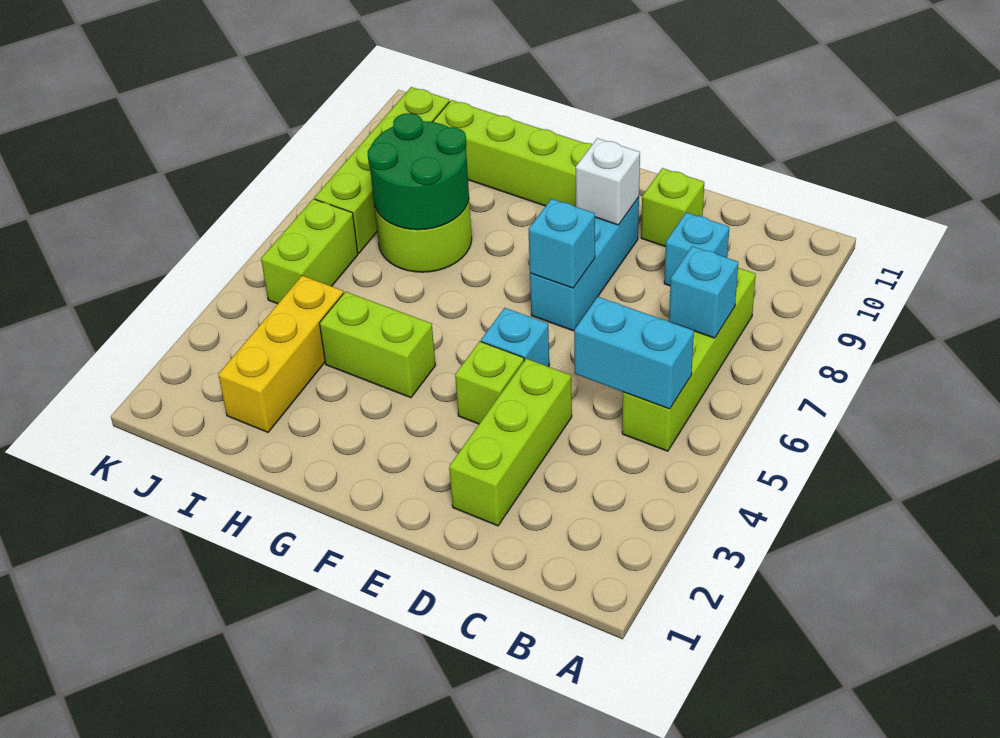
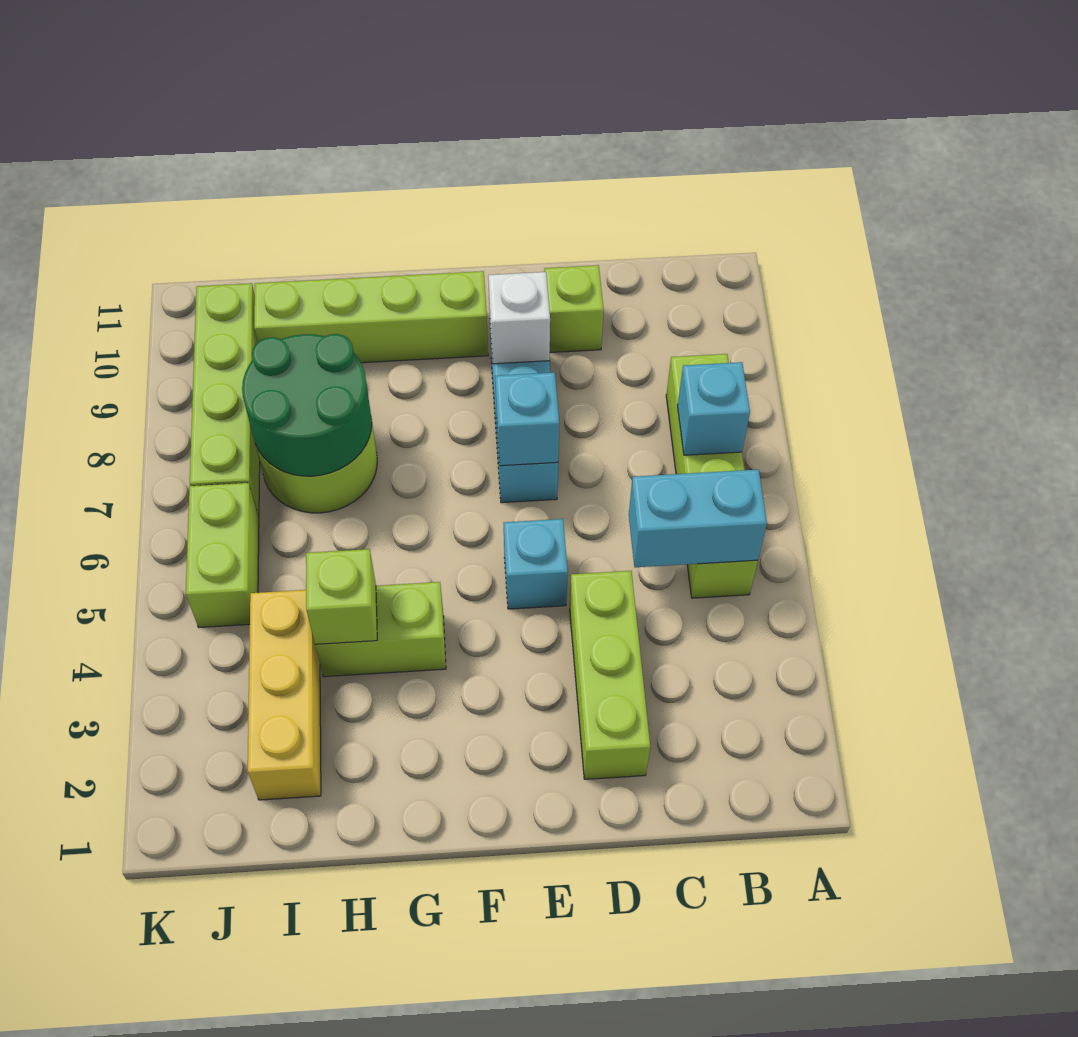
cyan 1x1 brick [664,212,729,286] -> none
lime 1x1 brick [455,342,524,424] -> lime 1x1 brick moved to [306,549,377,644]

